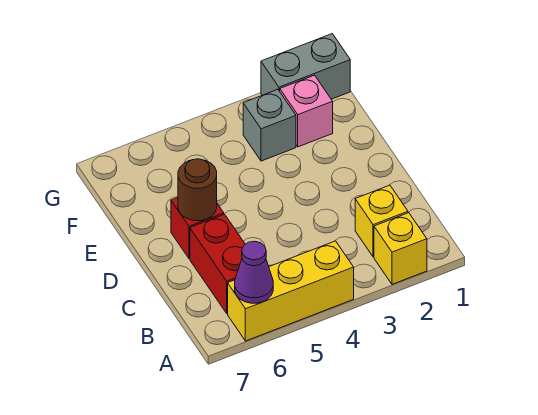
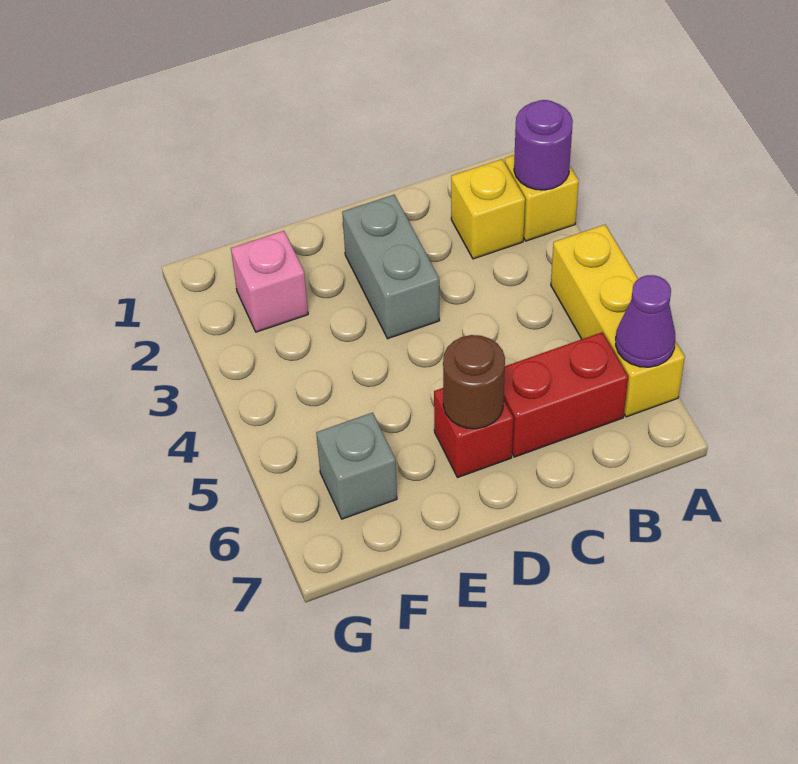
none -> purple 1x1 round brick [514,100,573,190]
grey 1x1 brick [243,89,296,161] -> grey 1x1 brick moved to [316,413,397,519]
grey 1x2 brick [261,34,350,99] -> grey 1x2 brick moved to [342,195,440,339]

